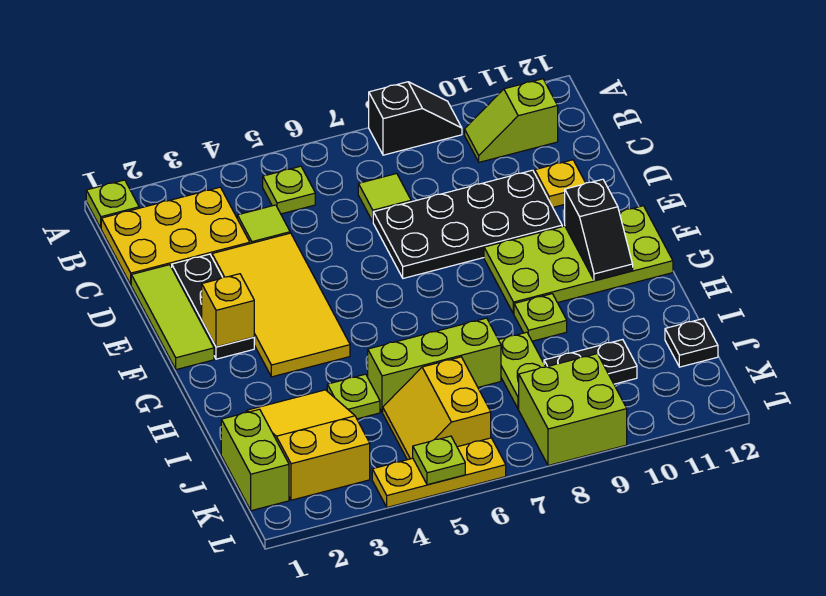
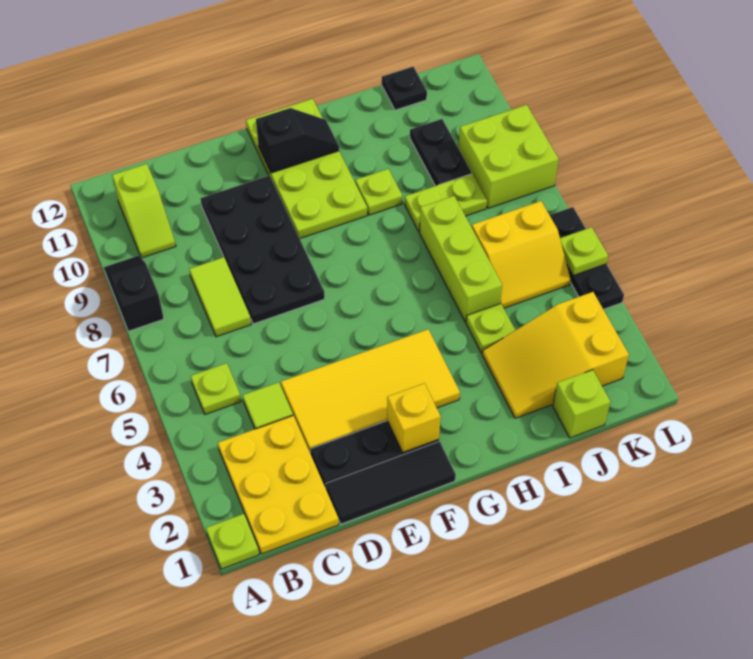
lime 1x1 tile [358,174,411,221] -> lime 1x2 tile [189,257,251,337]
lime 1x3 tile [131,265,214,370] -> black 1x3 tile [326,441,456,524]
yellow 1x1 plate [535,160,585,207] -> none
lime 1x2 brick [221,409,289,511] -> lime 1x1 brick [553,370,610,438]
yellow 1x3 plate [372,438,506,507] -> black 1x3 plate [550,207,624,309]

